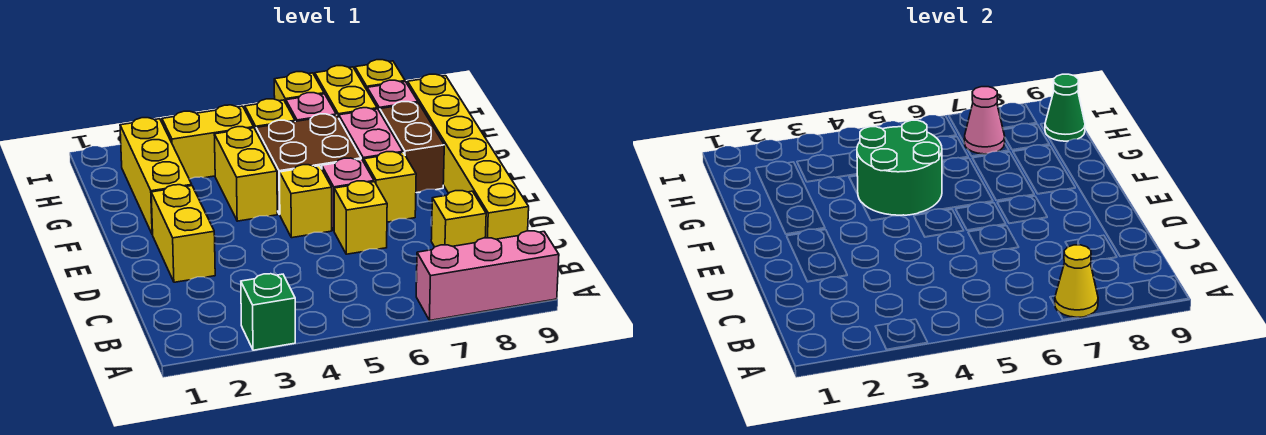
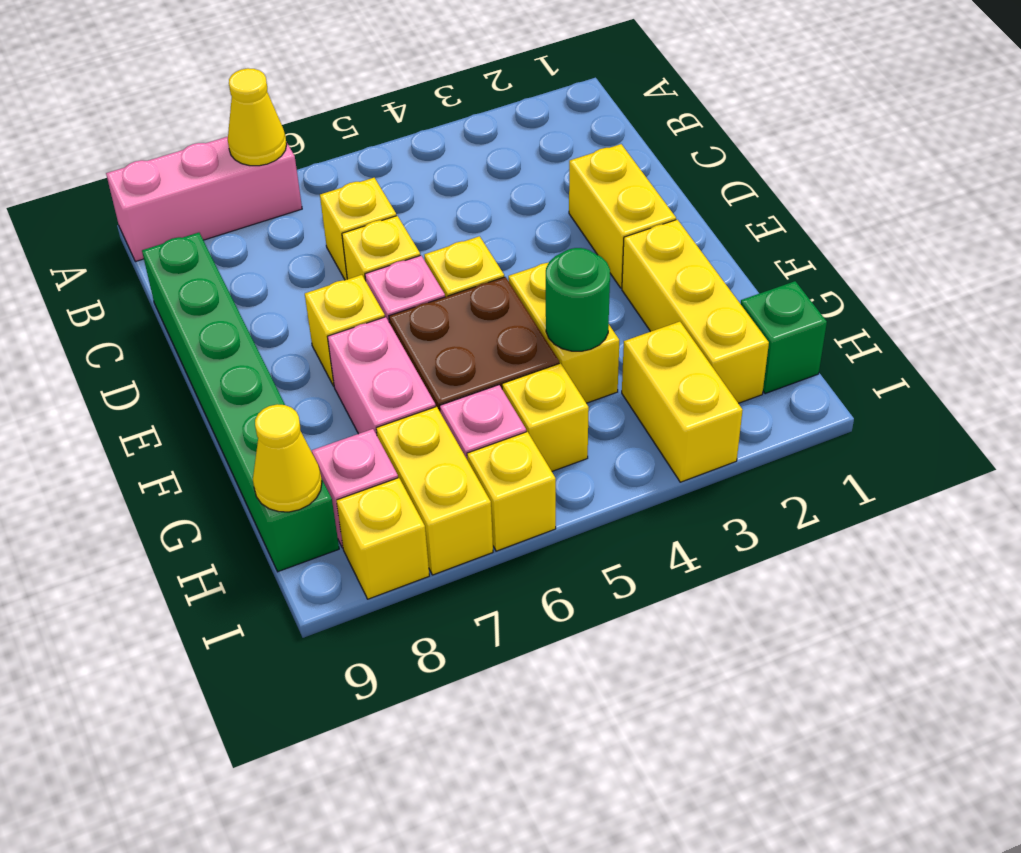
green 1x1 brick [241,274,295,350] -> green 1x1 brick moved to [741,281,827,394]
yellow 1x1 brick [431,191,486,247] -> yellow 1x1 brick moved to [320,178,396,280]
yellow 1x6 brick [408,74,529,239] -> green 1x6 brick [142,233,339,572]
green 2x2 round brick [857,120,942,215] -> green 1x1 round brick [546,248,610,351]
brown 1x2 brick [380,102,444,193] -> none
yellow 1x2 brick [162,105,254,179] -> yellow 1x2 brick turned to [622,322,743,482]
pink 1x1 cone [964,87,1005,154] -> none
green 1x1 cone [1045,74,1085,141] -> yellow 1x1 cone [253,404,322,512]

